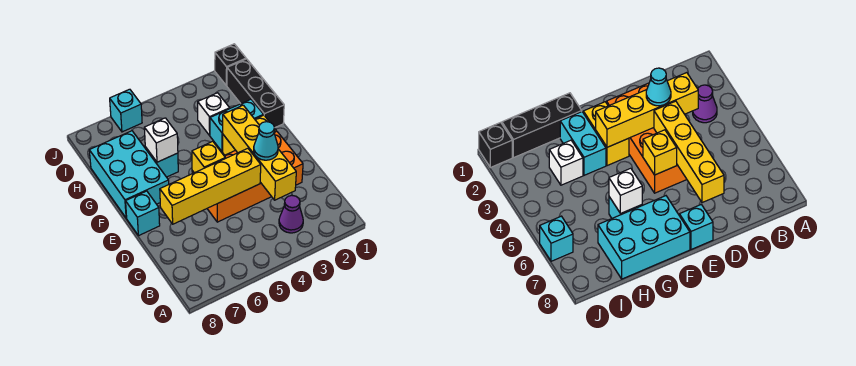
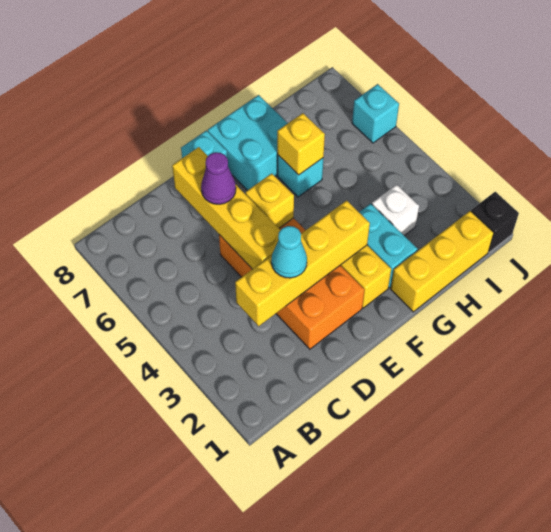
purple 1x1 cone [279,195,303,233] -> purple 1x1 cone moved to [201,152,236,204]
cyan 2x3 brick [89,131,169,218] -> cyan 2x2 brick [208,95,288,190]
black 1x3 brick [227,59,284,127] -> yellow 1x3 brick [391,211,494,312]
white 1x1 brick [144,118,178,162] -> yellow 1x1 brick [277,113,325,175]

